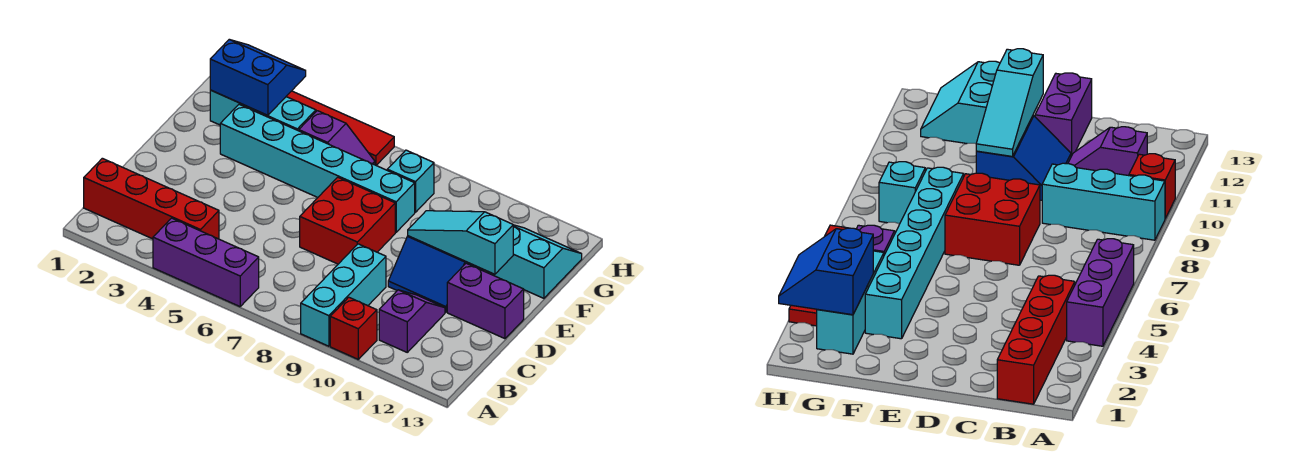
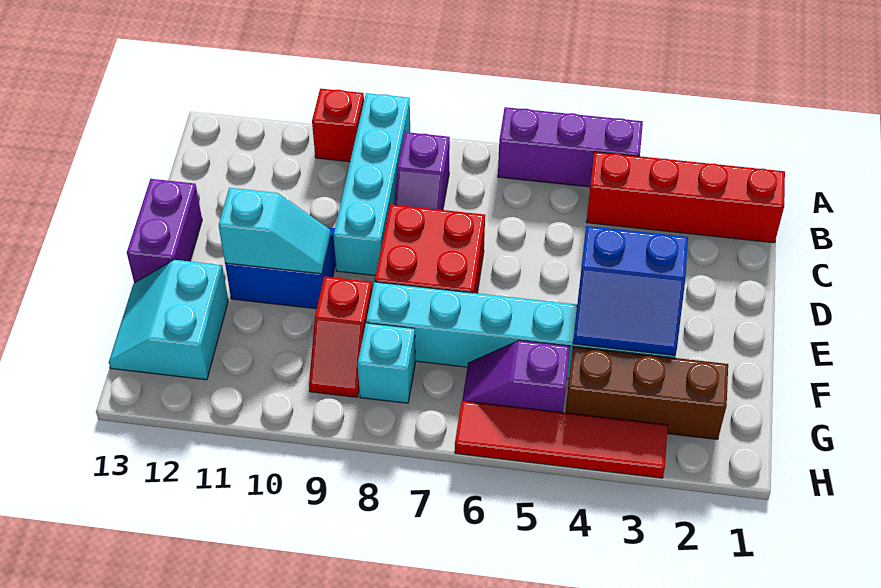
cyan 1x3 brick [301,244,386,346] -> cyan 1x4 brick [333,93,410,276]
purple 1x2 slope [379,290,445,352] -> purple 1x2 slope moved to [394,132,450,210]
purple 1x2 brick [447,263,524,339] -> purple 1x2 brick turned to [127,179,202,283]
cyan 1x3 slope [408,211,513,274] -> cyan 1x2 slope [219,188,331,274]
none -> red 1x2 slope [309,276,372,397]
cyan 2x2 slope [486,225,582,298] -> cyan 2x2 slope turned to [109,260,228,380]
cyan 1x3 brick [210,90,316,131] -> brown 1x3 brick [565,346,728,440]
blue 2x2 slope [210,40,306,115] -> blue 2x2 slope moved to [573,226,688,355]

